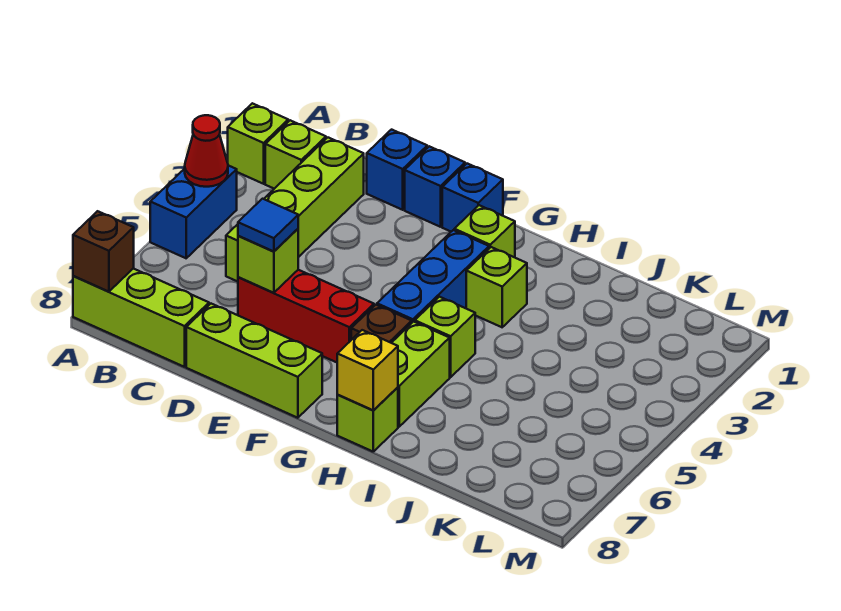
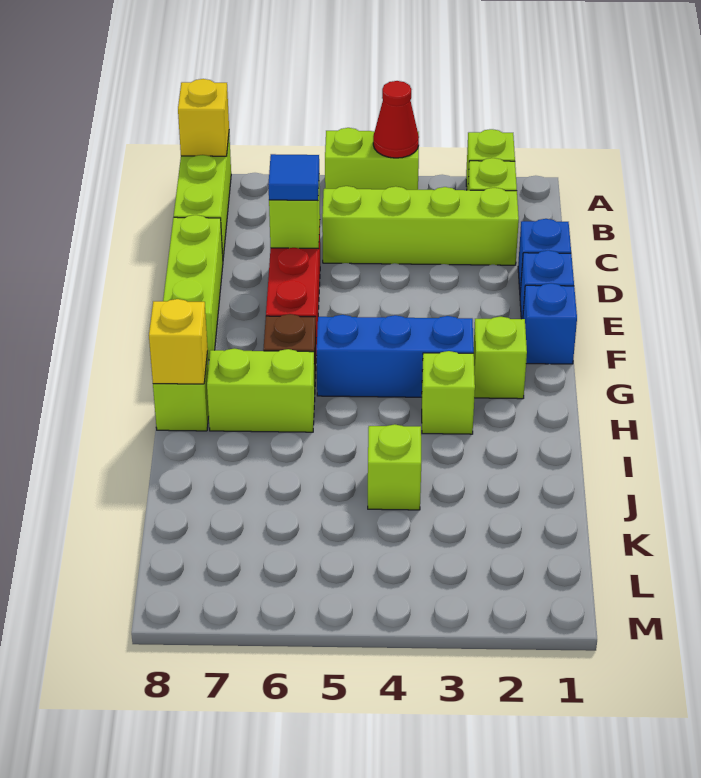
blue 1x2 brick [150,165,237,258] -> lime 1x2 brick [325,128,419,190]
brown 1x1 brick [73,211,134,292] -> yellow 1x1 brick [178,79,229,156]
lime 1x1 brick [415,297,475,377] -> lime 1x1 brick moved to [368,424,421,510]

